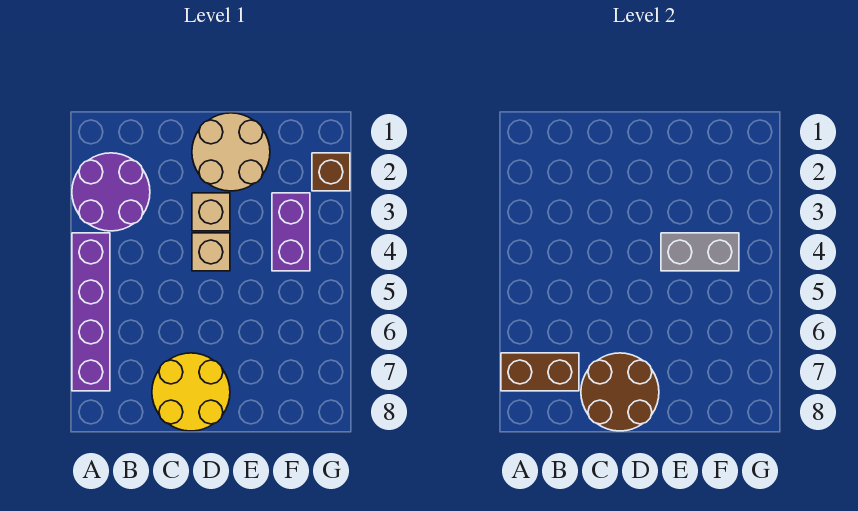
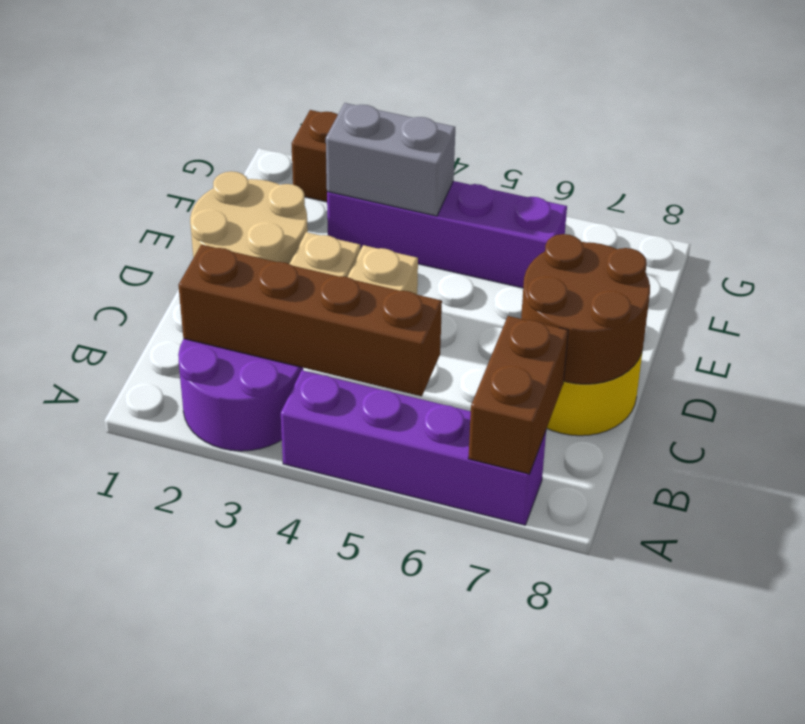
none -> brown 1x4 brick [178,245,442,396]
grey 1x2 brick [661,233,739,271] -> grey 1x2 brick turned to [326,103,455,216]
purple 1x2 brick [272,193,310,271] -> purple 1x4 brick [327,181,567,288]

